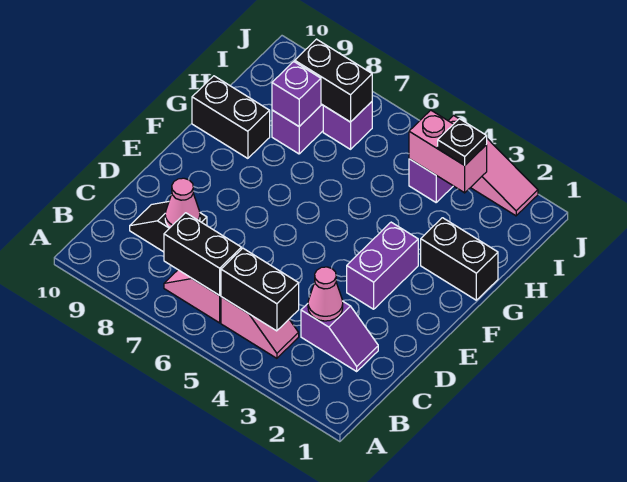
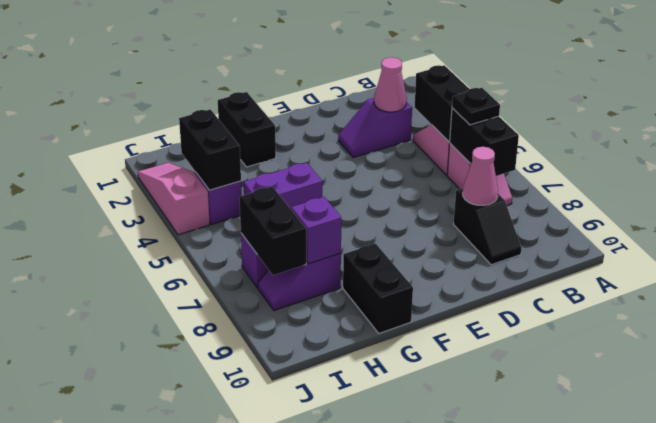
purple 1x2 slope [301,302,378,371] -> purple 1x2 slope turned to [338,98,412,157]
purple 1x2 brick [347,222,418,309] -> purple 1x2 brick moved to [244,163,322,209]
pink 1x2 brick [409,110,487,193] -> black 1x2 brick [179,109,241,190]
black 1x1 plate [438,119,487,165] -> black 1x1 plate moved to [452,88,500,125]

